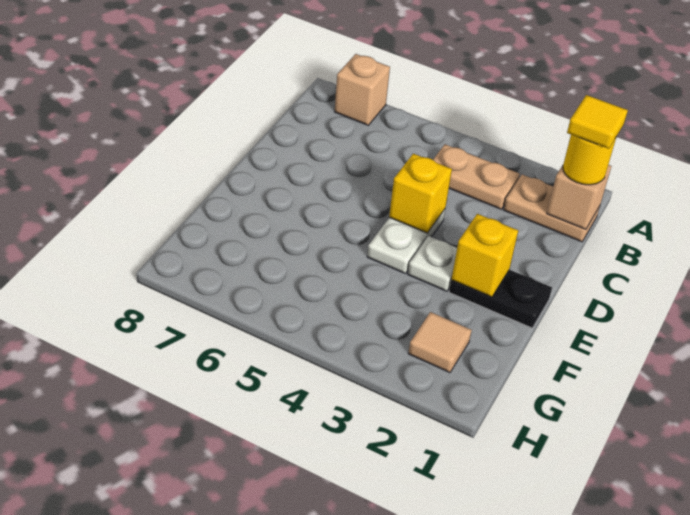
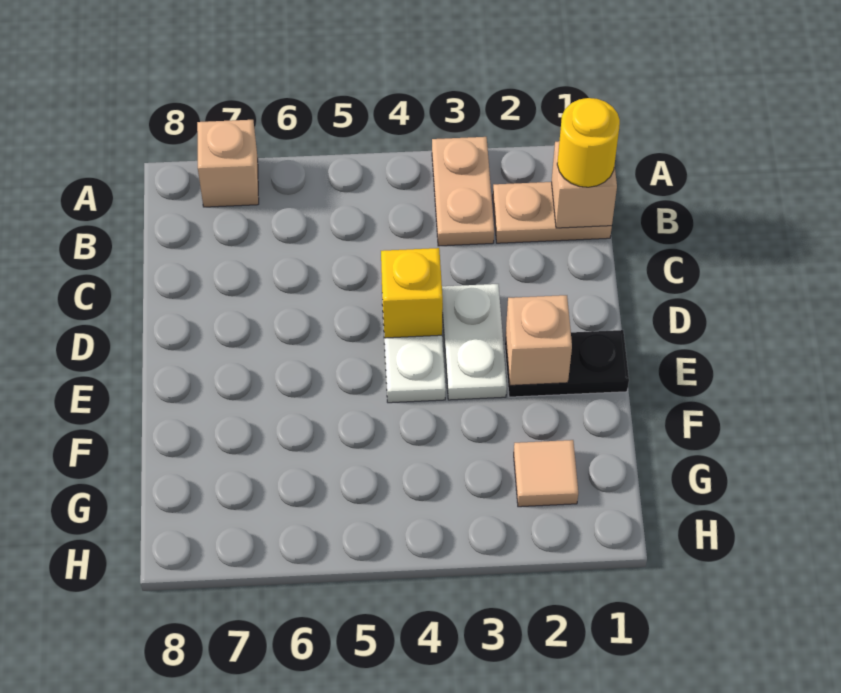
yellow 1x1 tile [567,95,628,149] -> none
tan 1x2 plate [433,144,520,209] -> tan 1x2 plate turned to [432,137,494,246]
yellow 1x1 brick [451,214,518,297] -> tan 1x1 brick [506,295,572,385]
white 1x1 plate [408,236,457,291] -> white 1x2 plate [442,284,507,400]

